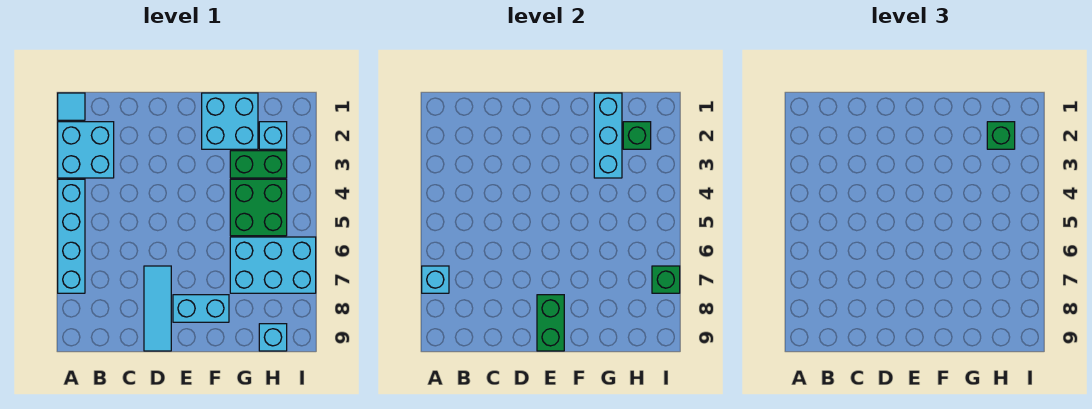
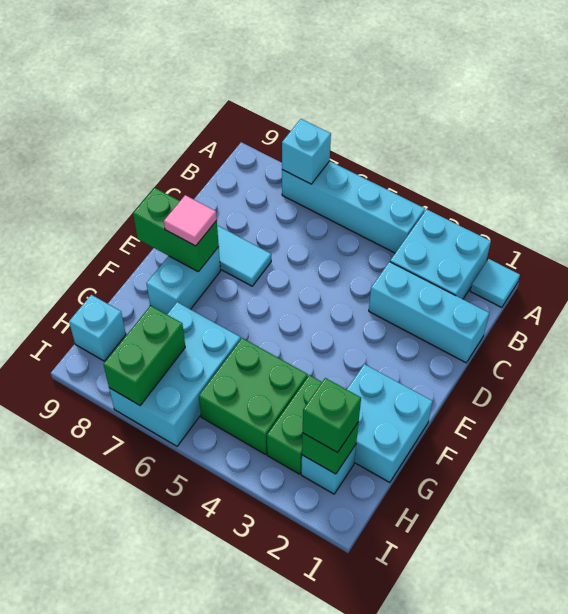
none -> pink 1x1 tile [164,195,217,246]
cyan 1x3 brick [594,93,622,178] -> cyan 1x3 brick moved to [369,262,489,363]
green 1x1 brick [652,266,680,293] -> green 1x2 brick [104,306,185,405]

